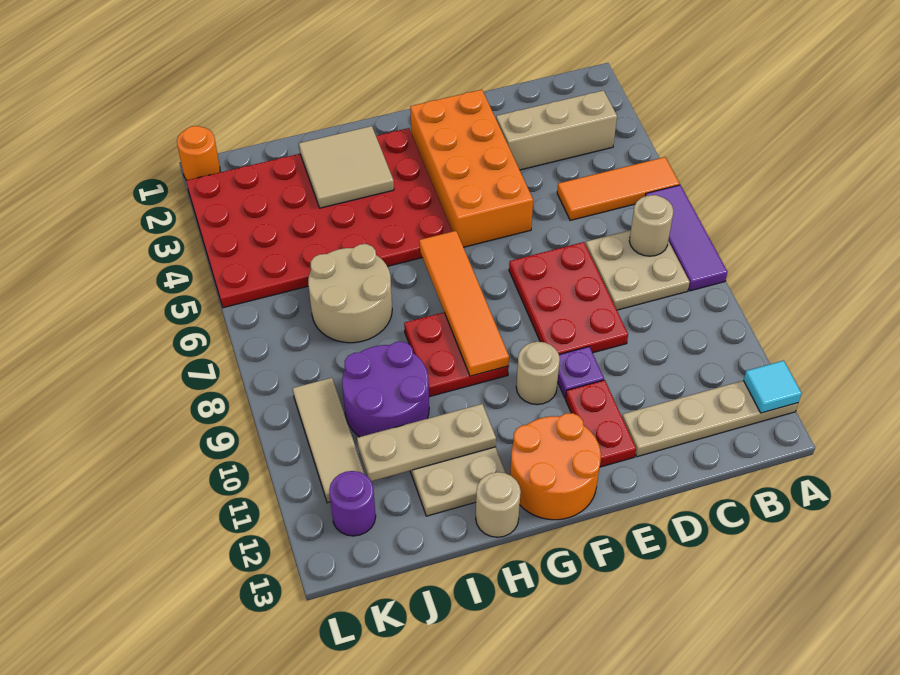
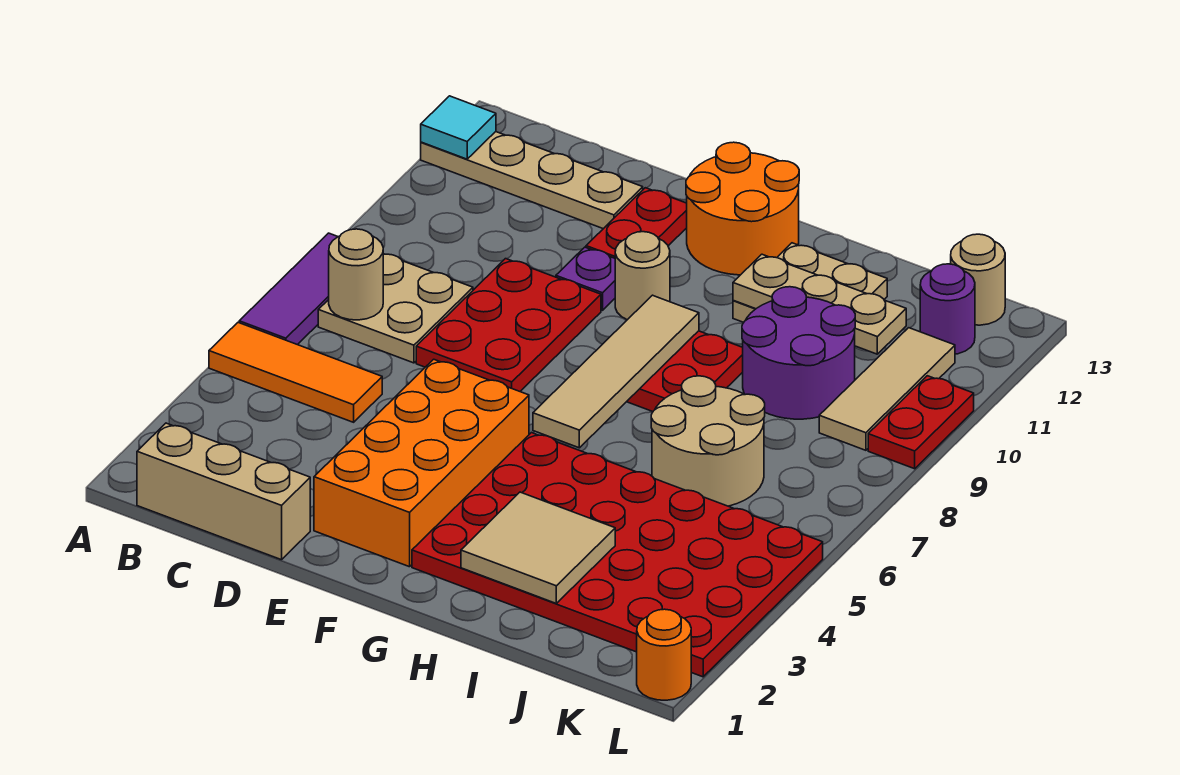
tan 1x3 brick [496,90,617,170] -> tan 1x3 brick moved to [137,423,310,560]
orange 1x4 tile [419,231,509,376] -> tan 1x4 tile [533,295,699,448]
tan 1x1 round brick [476,472,521,537] -> tan 1x1 round brick moved to [951,234,1005,325]
none -> red 1x2 plate [868,376,974,469]

